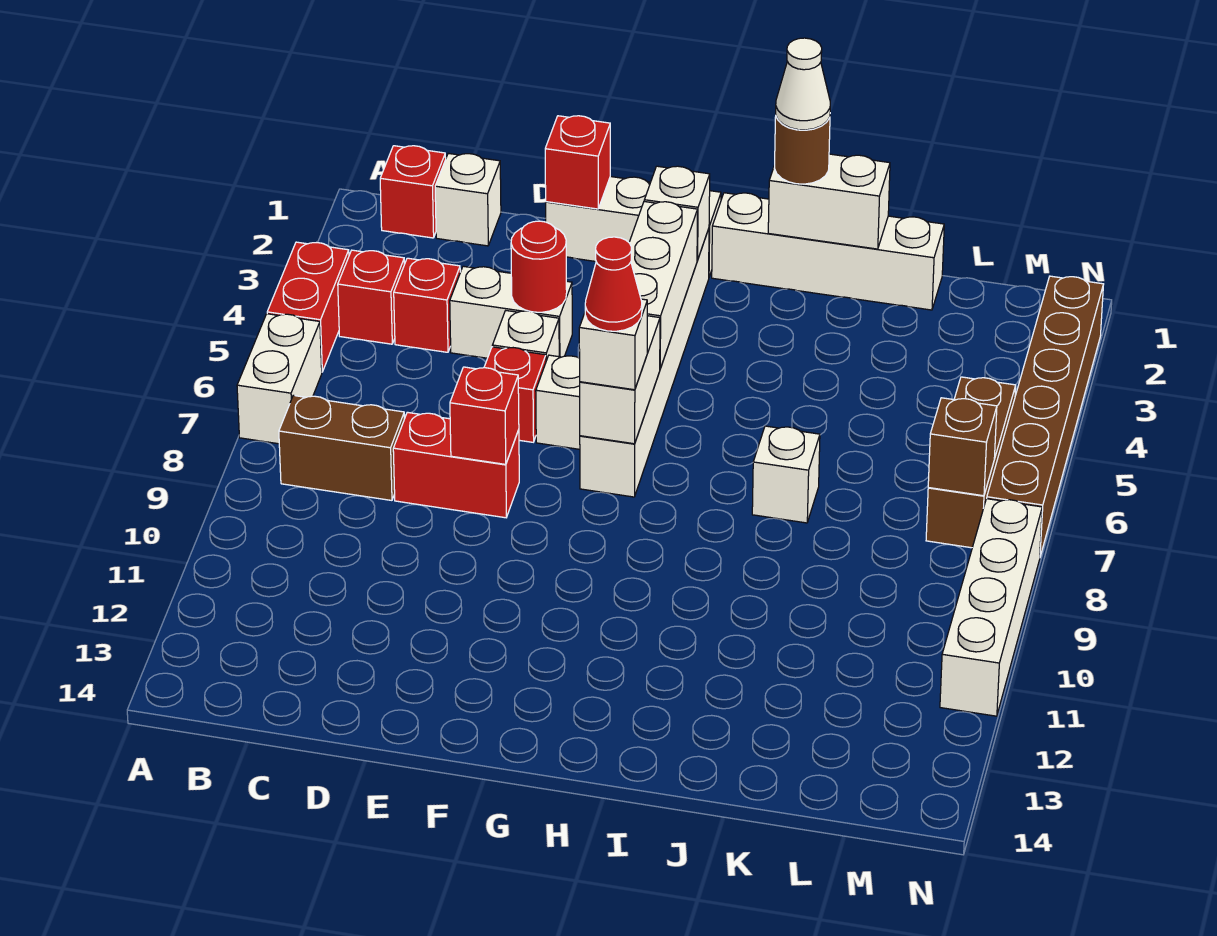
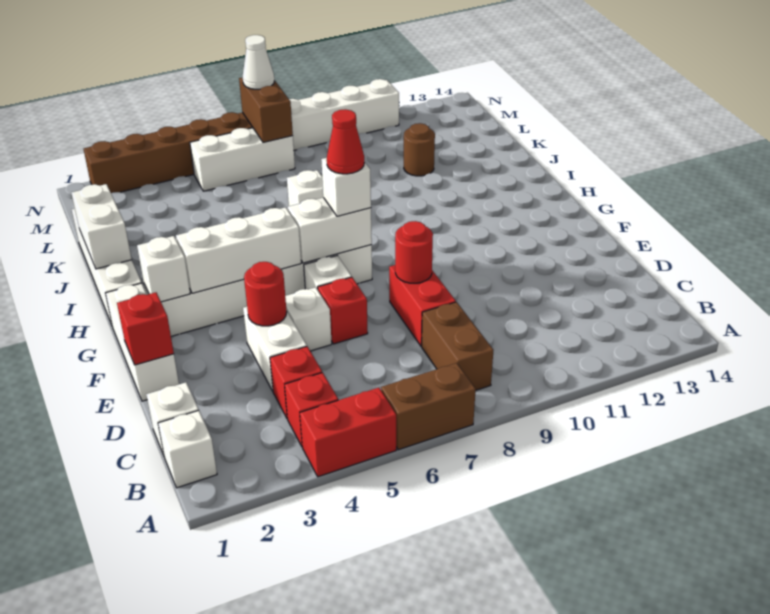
white 1x2 brick [237,314,322,444] -> brown 1x2 brick [381,363,476,450]
red 1x1 brick [380,146,446,238] -> white 1x1 brick [158,410,217,488]
red 1x1 brick [450,367,519,464] -> red 1x1 round brick [395,221,433,283]
brown 1x1 round brick [774,117,830,184] -> brown 1x1 round brick moved to [404,123,435,176]
white 1x1 cone [776,38,830,130] -> white 1x1 cone moved to [243,35,274,89]
brown 1x3 brick [926,377,1016,548] -> white 1x3 brick [190,128,295,191]
brown 1x1 brick [928,398,997,496] -> brown 1x2 brick [239,77,293,142]

